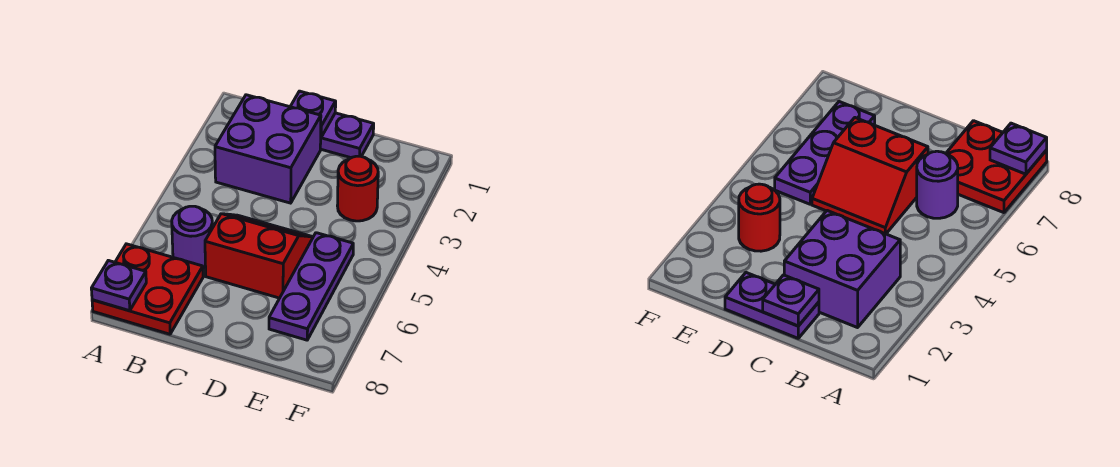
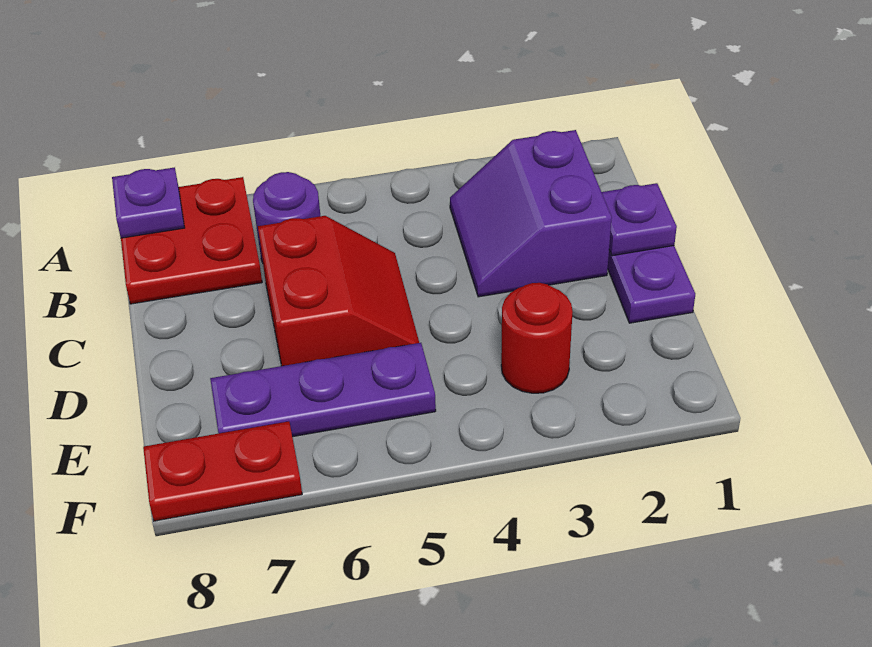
purple 2x2 brick [215,95,321,203] -> purple 2x2 slope [450,130,612,297]
none -> red 1x2 plate [143,421,302,521]

